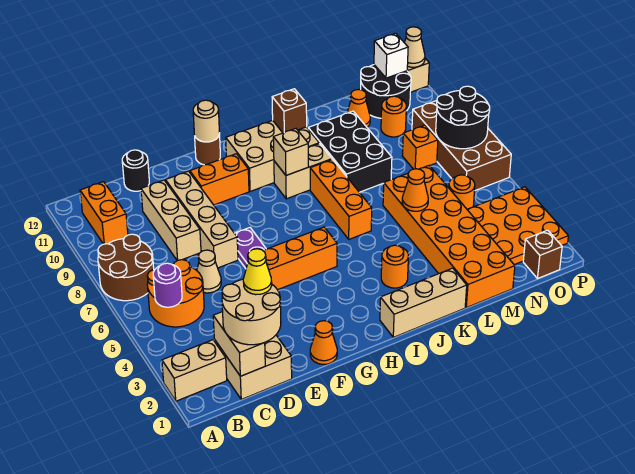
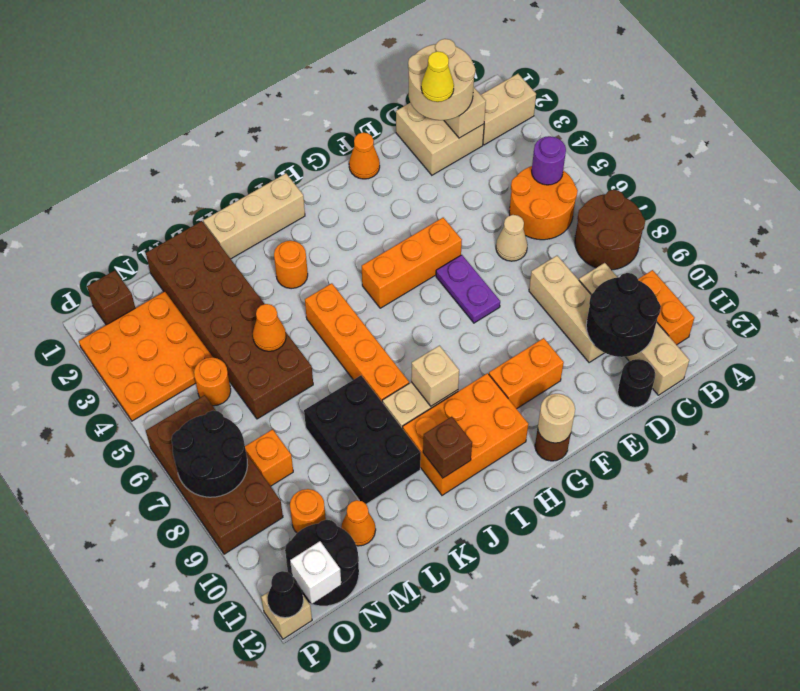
none -> black 2x2 round brick [586,273,661,357]
tan 1x4 brick [166,171,238,268] -> tan 1x4 brick moved to [579,263,689,395]
tan 2x3 brick [226,120,319,191] -> orange 2x3 brick [403,373,528,495]
orange 1x3 brick [310,160,372,239] -> orange 1x4 brick [305,283,409,403]
orange 2x6 brick [383,165,515,308] -> brown 2x6 brick [146,221,313,419]
tan 1x1 cone [405,27,425,67] -> black 1x1 cone [267,571,303,618]

